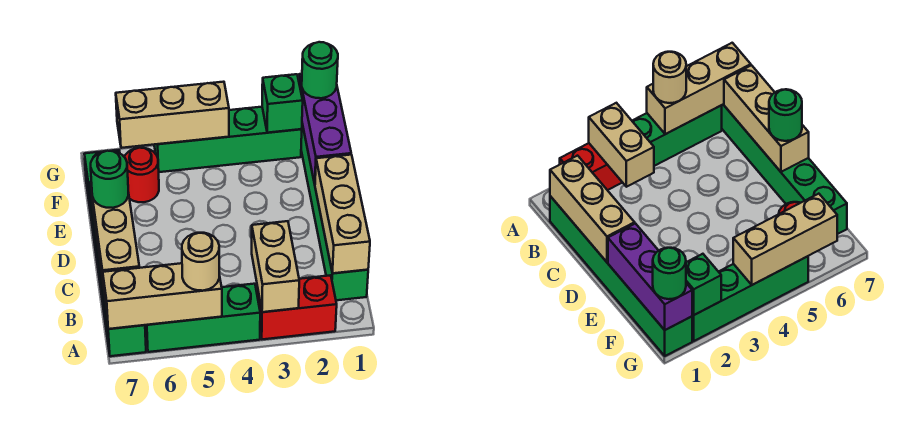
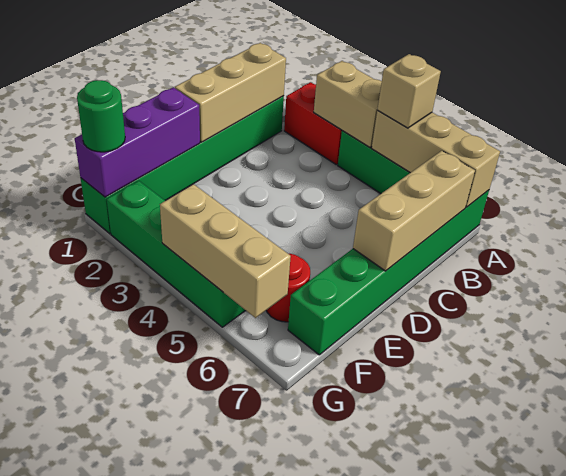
tan 1x2 brick [252,221,299,312] -> tan 1x2 brick turned to [314,61,382,147]
tan 1x1 round brick [182,233,219,291] -> tan 1x1 brick [377,54,441,128]
green 1x1 round brick [91,151,128,208] -> none
green 1x1 brick [262,74,303,133] -> none

